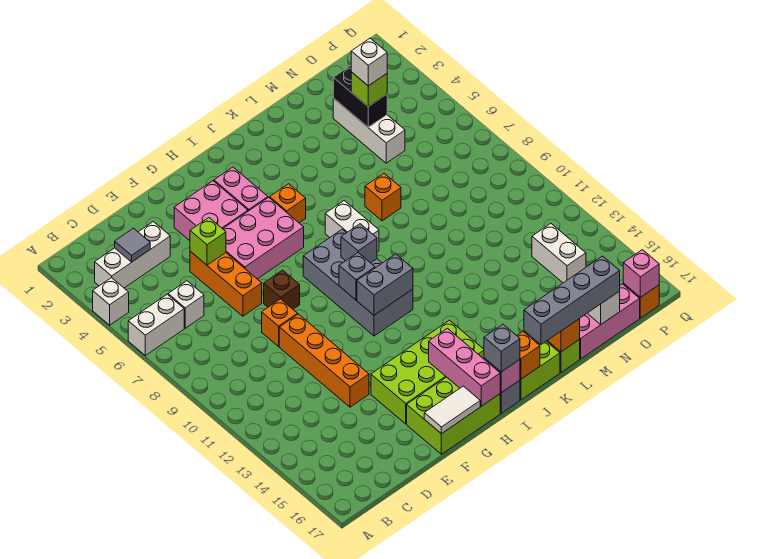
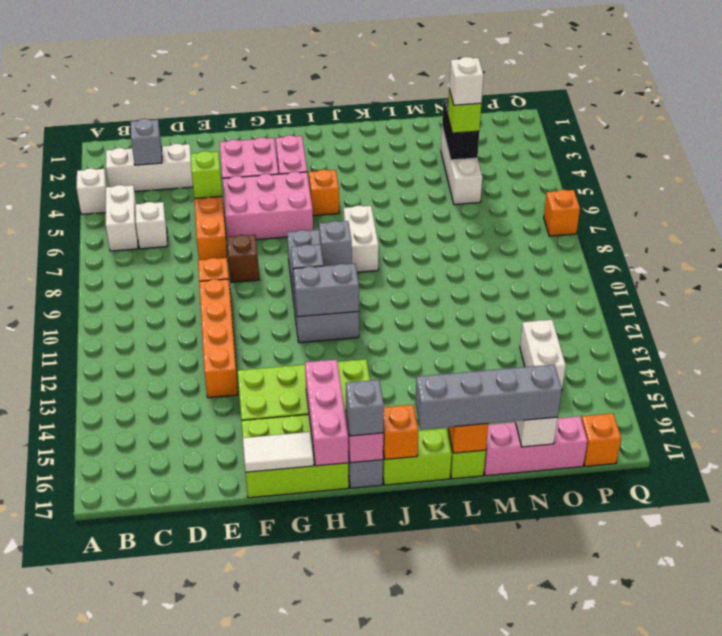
white 1x2 brick [128,294,184,355] -> white 1x2 brick turned to [106,185,138,251]
grey 1x1 tile [115,228,150,262] -> grey 1x1 brick [131,119,162,165]
orange 1x1 brick [365,173,401,221] -> orange 1x1 brick moved to [544,190,580,236]
pink 1x1 brick [623,250,659,297] -> none

